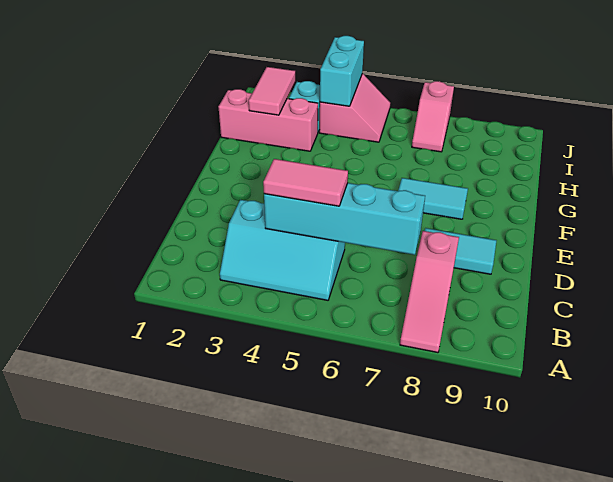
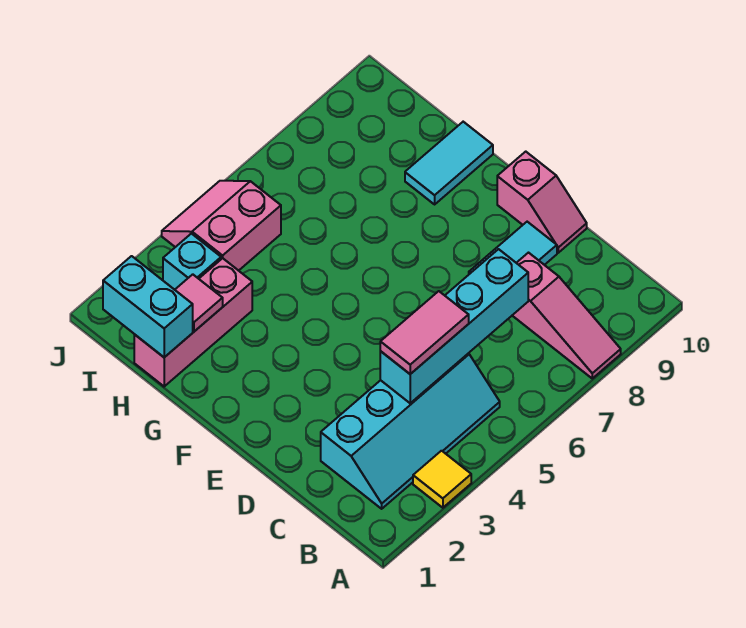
none -> yellow 1x1 tile [413,451,471,508]
cyan 2x3 slope [220,200,345,300] -> cyan 2x4 slope [321,353,500,509]
cyan 1x2 tile [398,178,468,219] -> cyan 1x2 tile moved to [405,122,493,204]
pink 1x2 tile [249,67,295,115] -> pink 1x1 tile [175,274,223,331]
pink 2x2 slope [319,74,390,142] -> pink 2x2 slope turned to [162,181,281,271]
cyan 1x2 brick [320,36,364,106] -> cyan 1x2 brick moved to [103,256,193,357]
pink 1x2 slope [412,81,454,152] -> pink 1x2 slope moved to [497,152,587,253]

